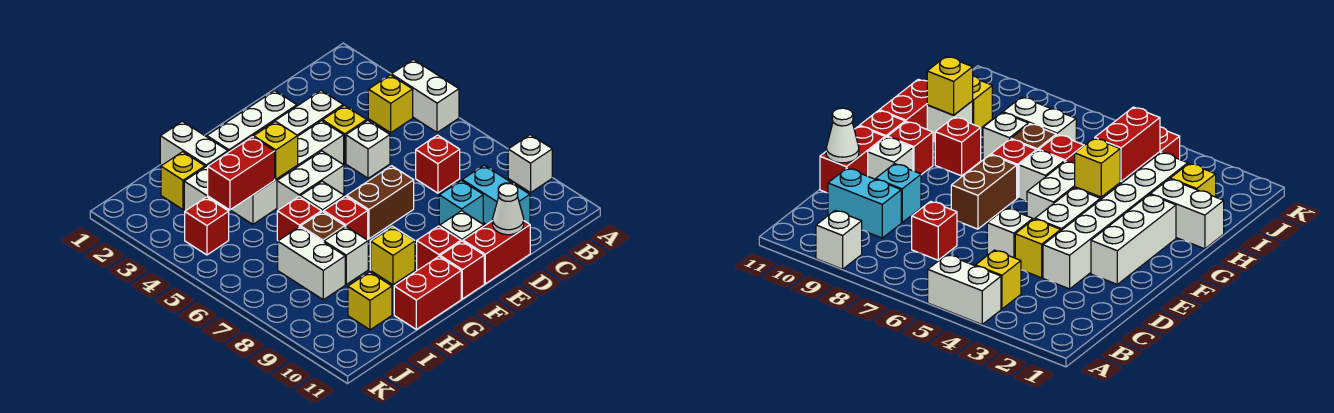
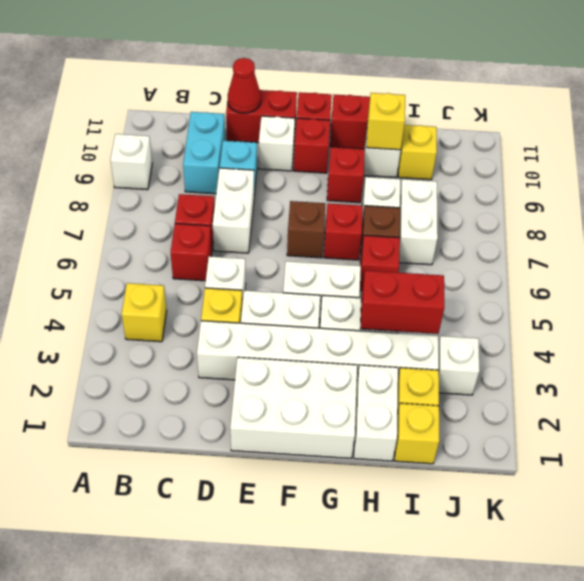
white 1x2 brick [391,60,459,132] -> white 1x2 brick moved to [213,168,254,253]
white 1x1 cone [493,184,524,235] -> red 1x1 cone [228,58,261,113]
white 1x3 brick [207,91,297,152] -> white 2x3 brick [230,357,357,458]
brown 1x2 brick [347,166,414,239] -> brown 1x1 brick [287,201,325,258]
yellow 1x1 brick [254,121,298,179] -> yellow 1x1 brick moved to [394,403,439,464]
white 1x1 brick [300,181,344,212] -> white 1x1 brick moved to [439,336,480,395]
red 1x1 brick [185,197,229,255] -> red 1x1 brick moved to [171,224,212,281]

